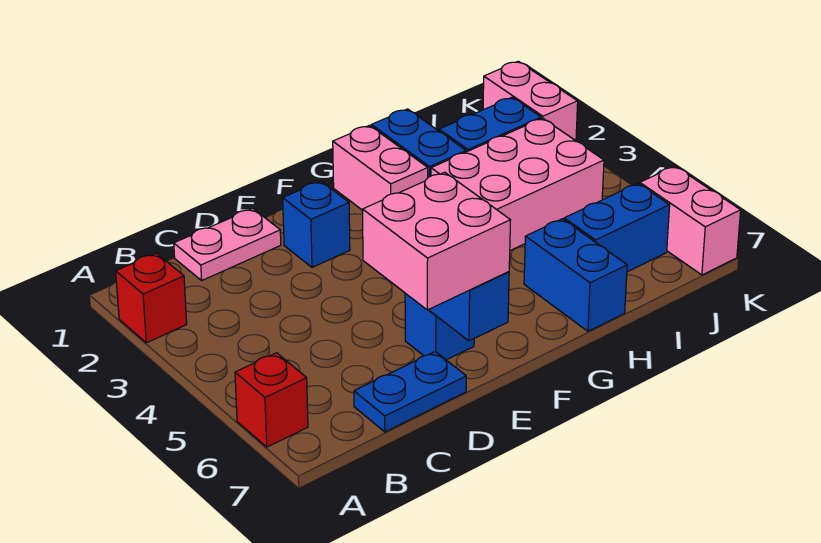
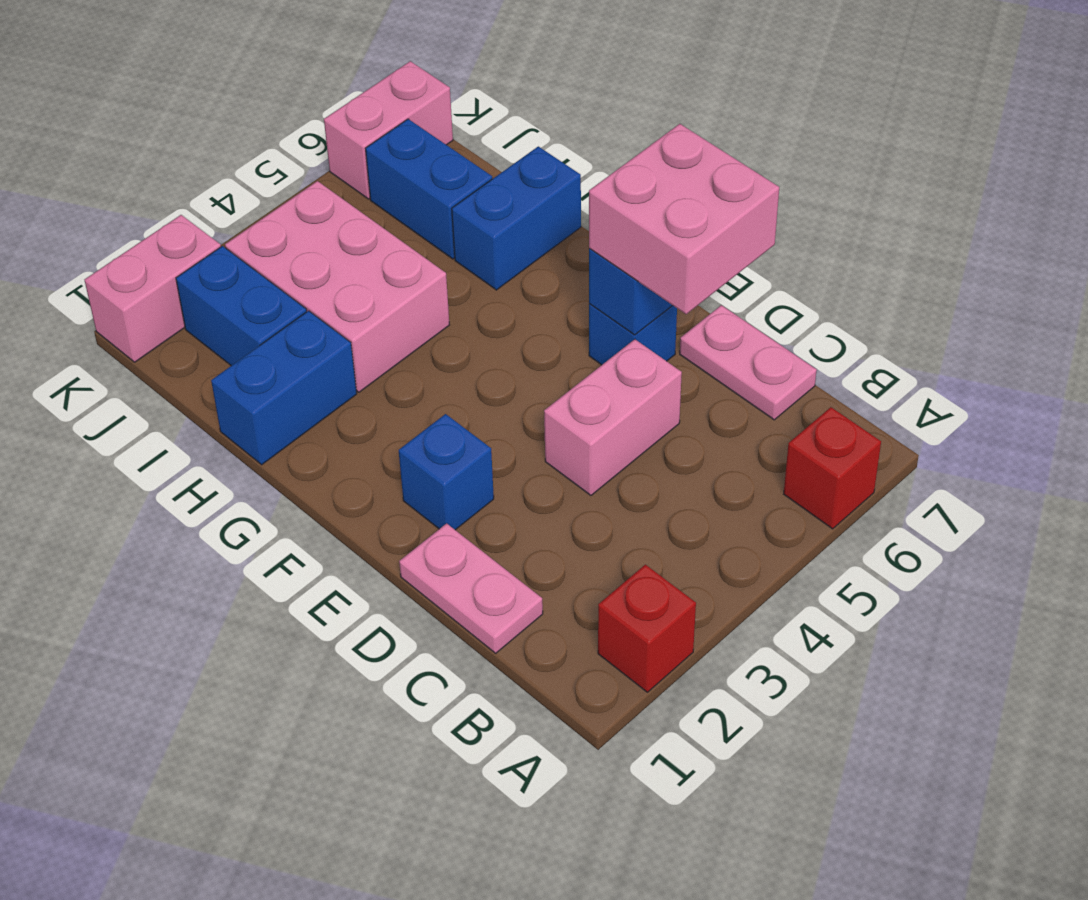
blue 1x2 plate [354,352,466,432] -> pink 1x2 plate [680,305,817,420]
pink 1x2 brick [333,125,428,210] -> pink 1x2 brick moved to [544,339,682,495]

